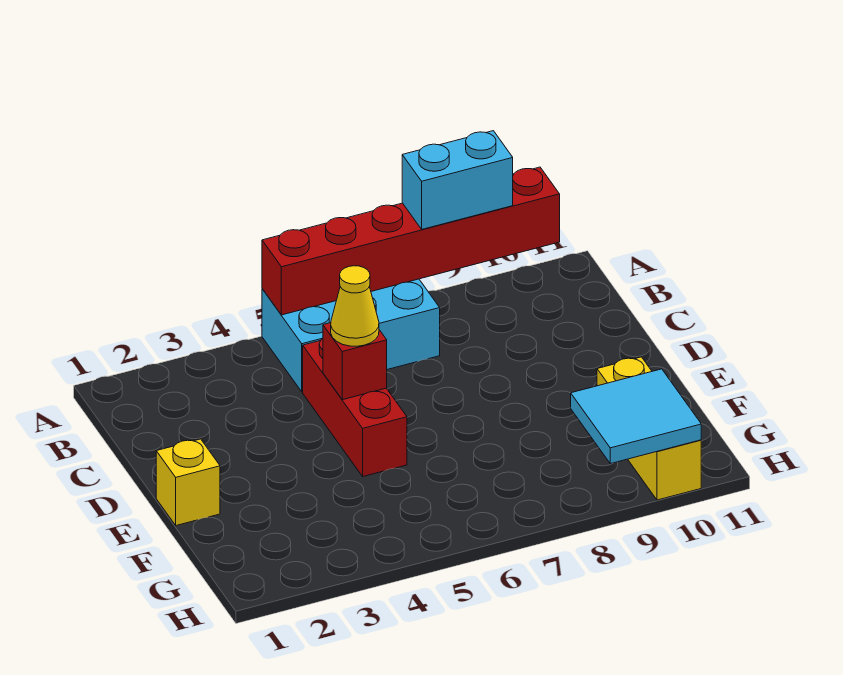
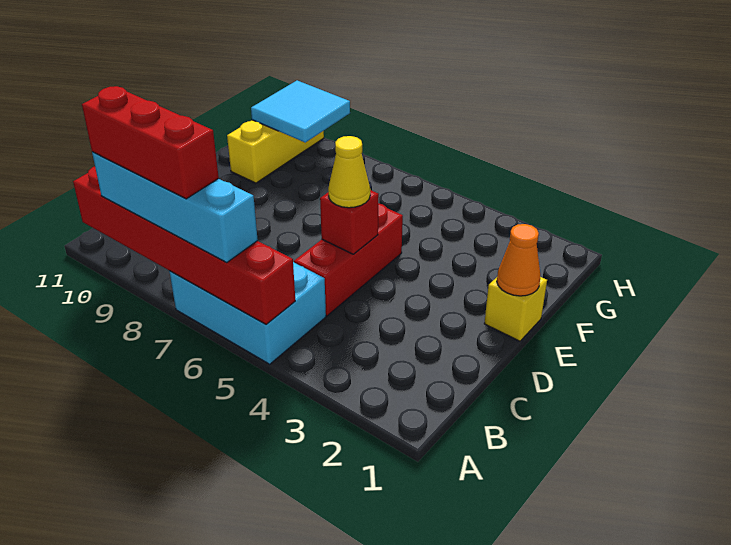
none -> red 1x3 brick [82,86,219,199]
cyan 1x2 brick [402,131,513,229] -> cyan 1x4 brick [92,152,258,263]
none -> orange 1x1 cone [497,224,540,296]

